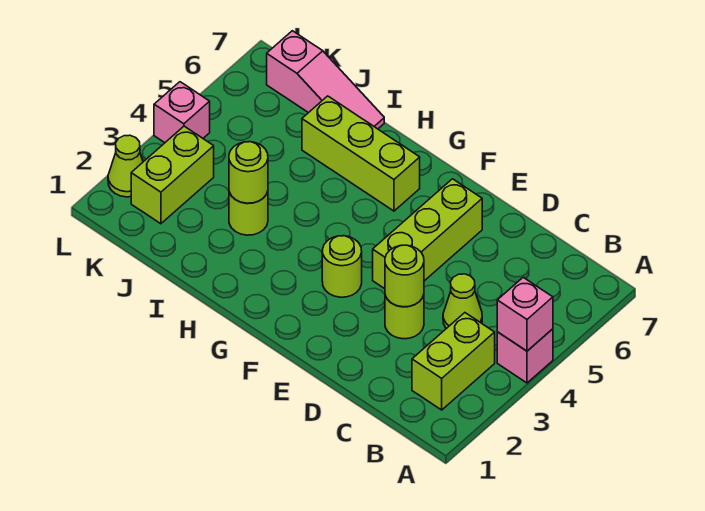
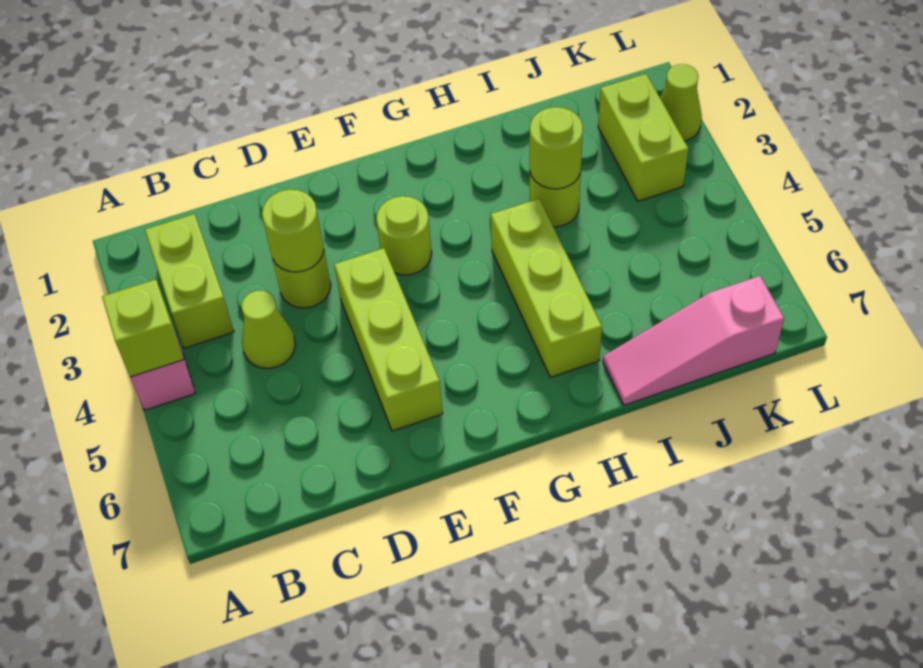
pink 1x1 brick [497,277,553,351] -> lime 1x1 brick [102,280,184,377]
lime 1x3 brick [302,96,420,211] -> lime 1x3 brick turned to [491,199,602,377]
pink 1x1 brick [154,82,210,143] -> none

